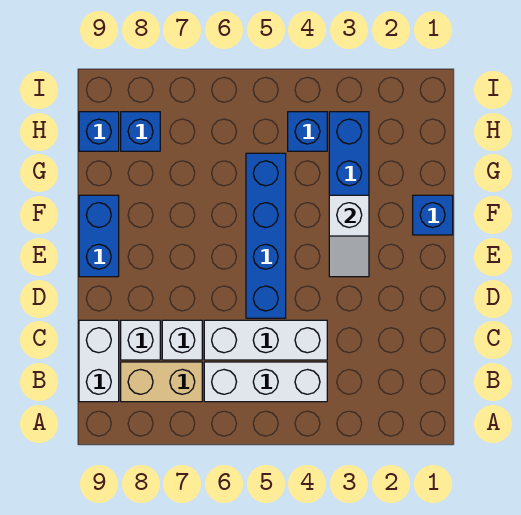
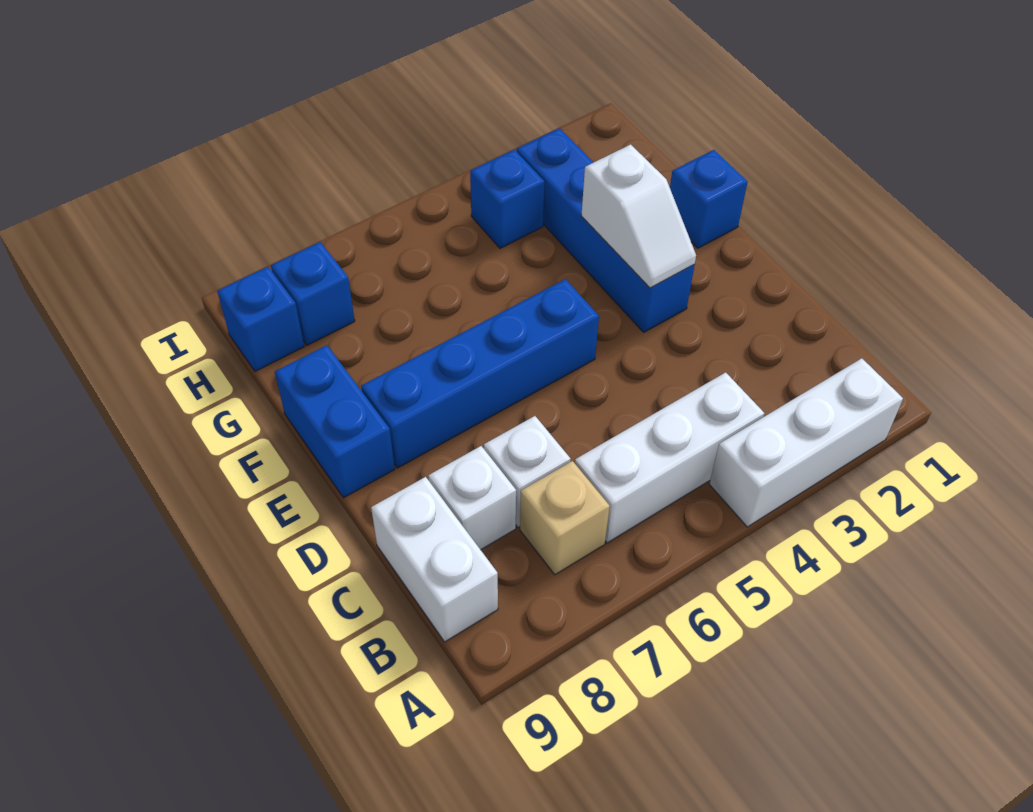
tan 1x2 brick [121,362,202,402] -> tan 1x1 brick [520,461,610,575]
white 1x3 brick [204,320,327,360] -> white 1x3 brick moved to [709,358,903,527]
blue 1x4 brick [246,153,286,318] -> blue 1x4 brick turned to [361,279,599,468]

